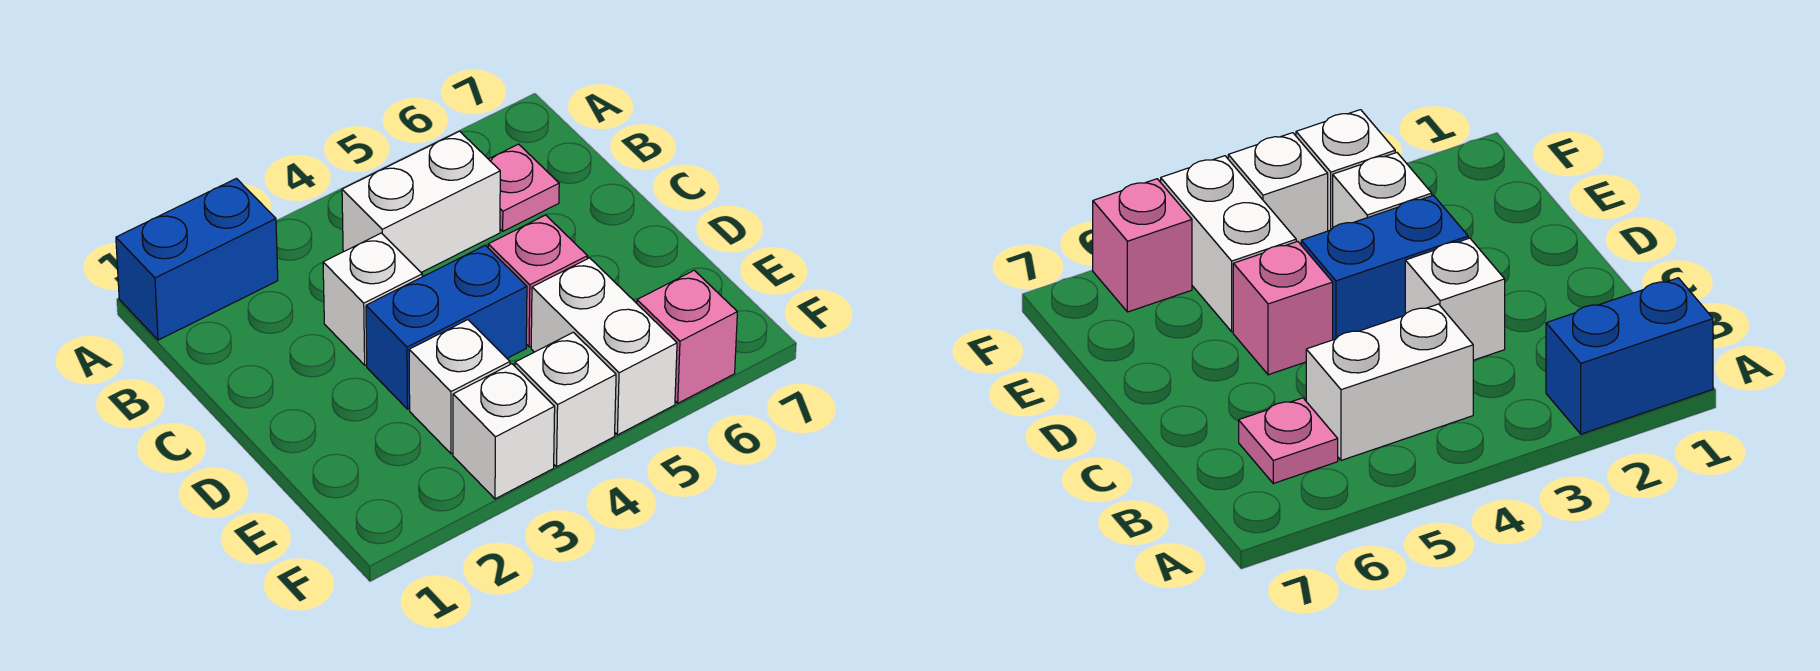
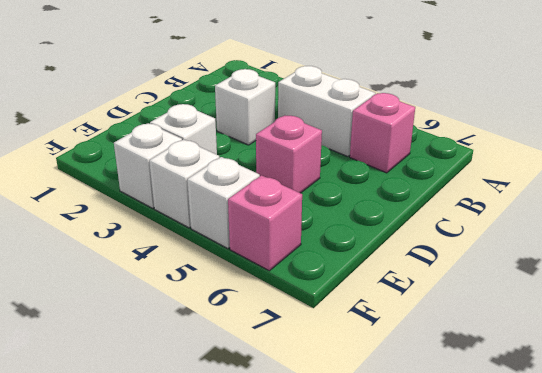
blue 1x2 brick [116,179,278,340] -> none
pink 1x1 plate [489,144,559,231] -> pink 1x1 brick [350,93,415,173]
blue 1x2 brick [366,245,527,409] -> none
white 1x2 brick [531,258,677,435] -> white 1x1 brick [187,157,260,249]

